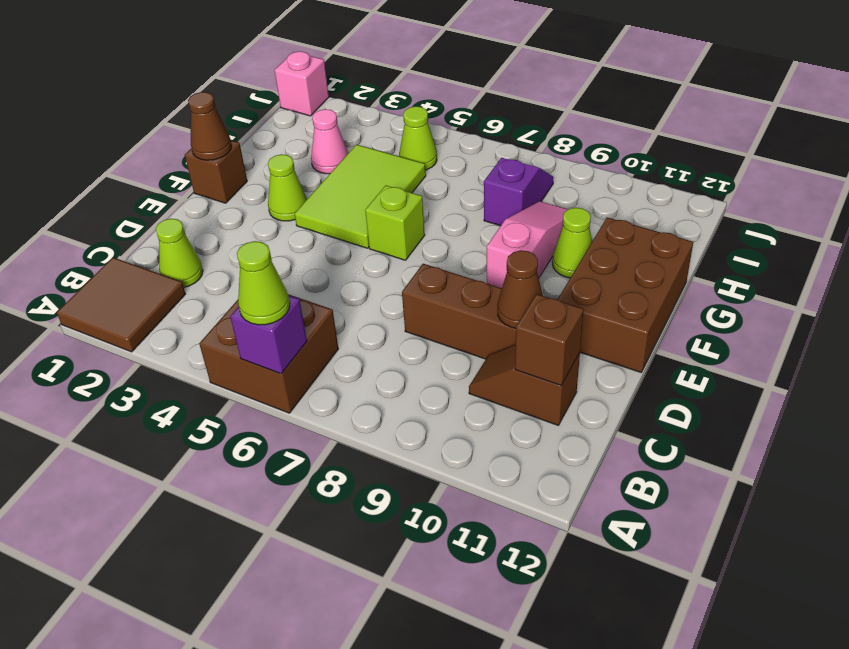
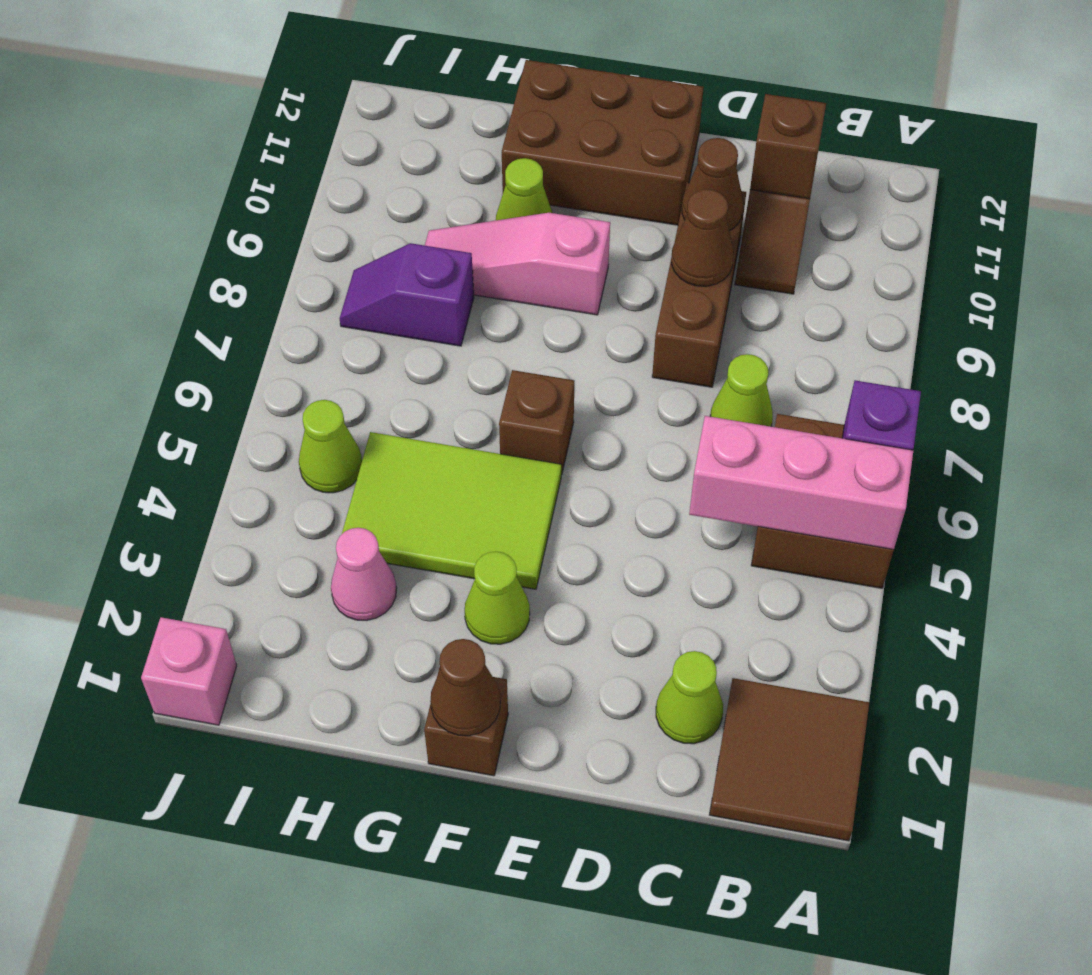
none -> pink 1x3 brick [689,416,913,550]
lime 1x1 cone [237,241,290,325] -> lime 1x1 cone moved to [710,354,773,427]
none -> brown 1x1 cone [672,189,734,286]
lime 1x1 brick [365,185,425,260] -> brown 1x1 brick [499,370,574,475]

